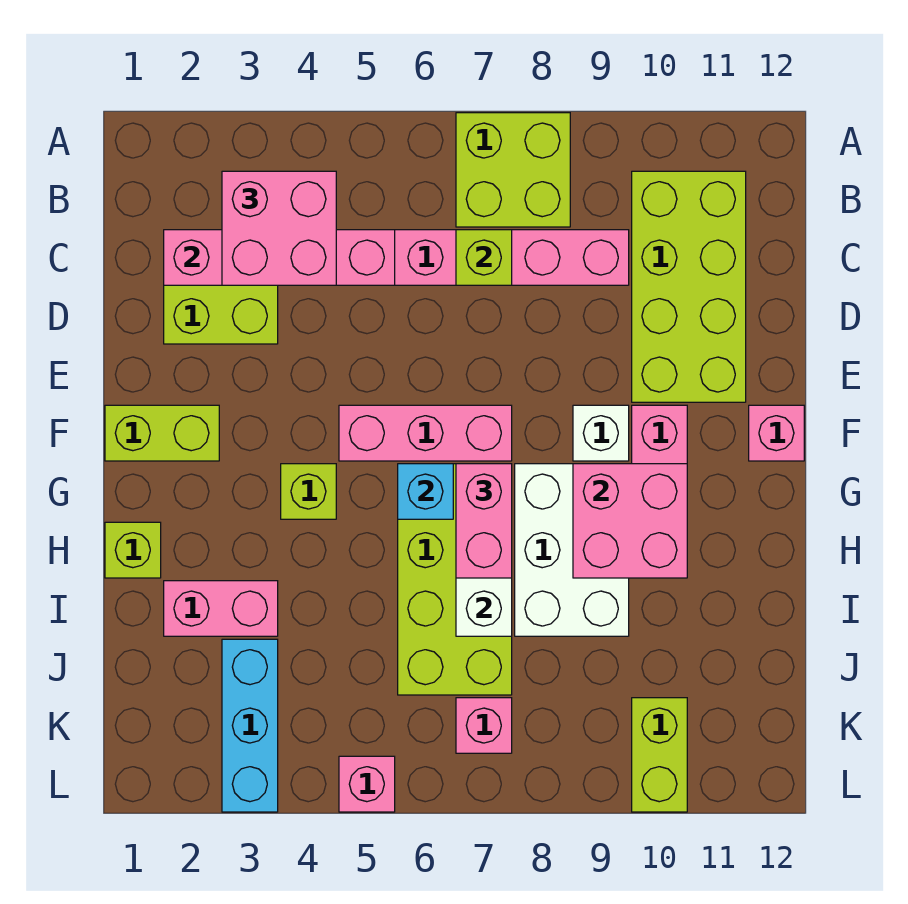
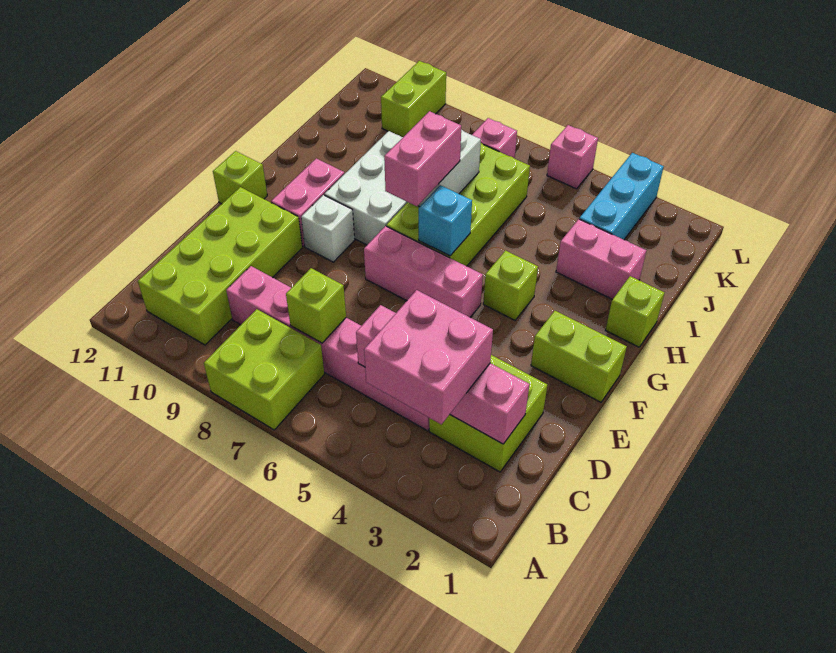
pink 1x1 brick [749,405,804,461] -> lime 1x1 brick [213,151,267,204]
pink 2x2 brick [573,464,687,578] -> none

